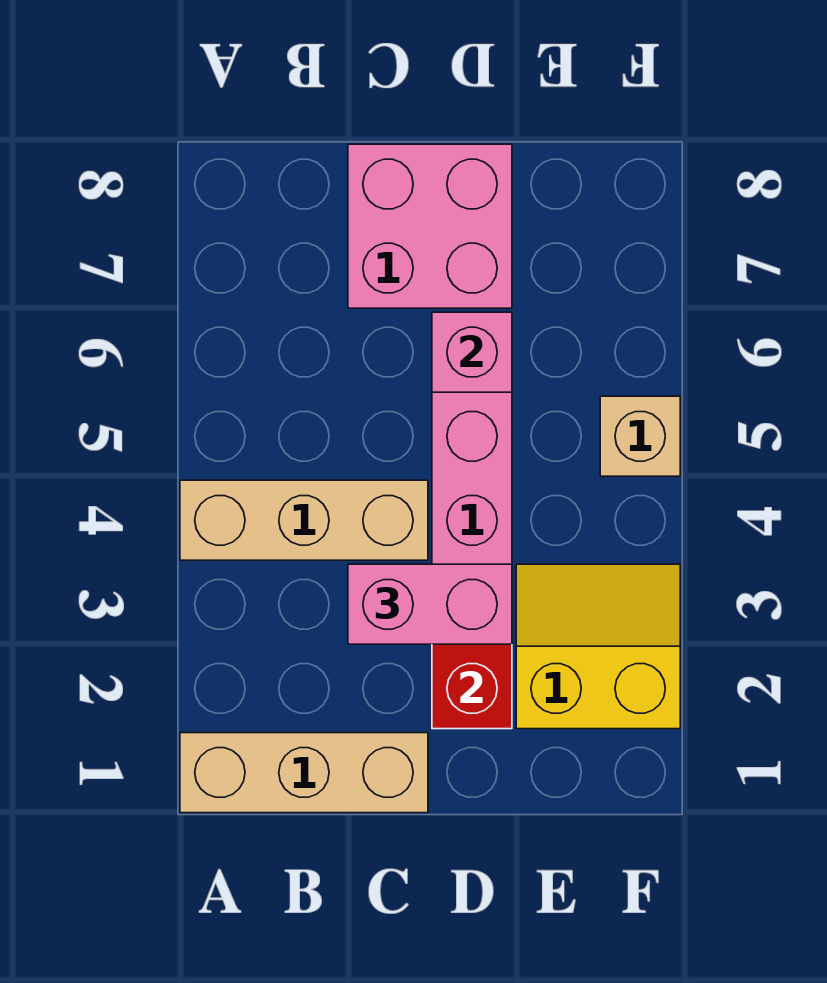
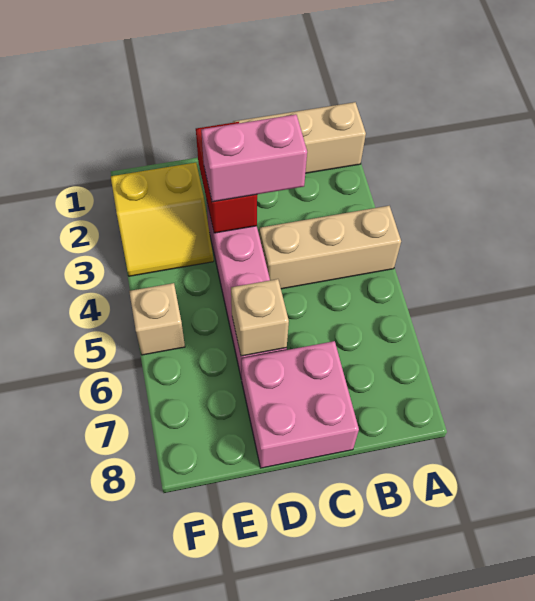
pink 1x1 brick [432,312,512,392] -> tan 1x1 brick [231,279,289,356]

